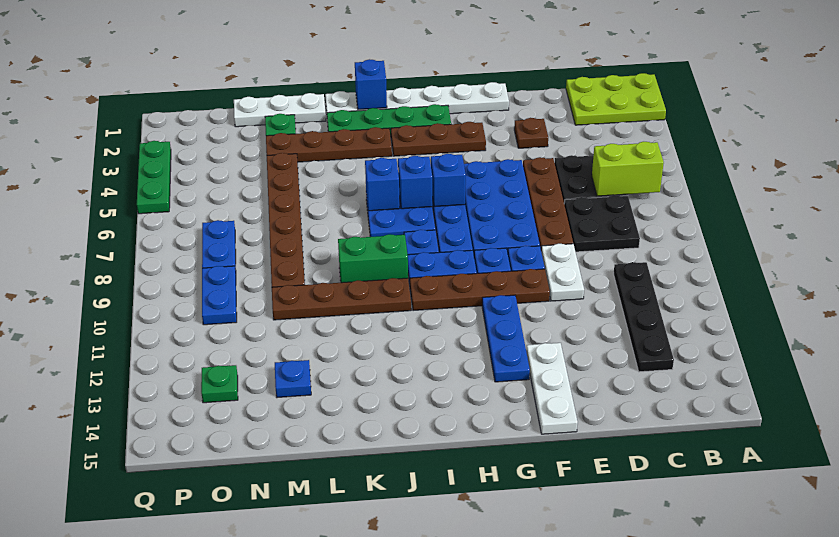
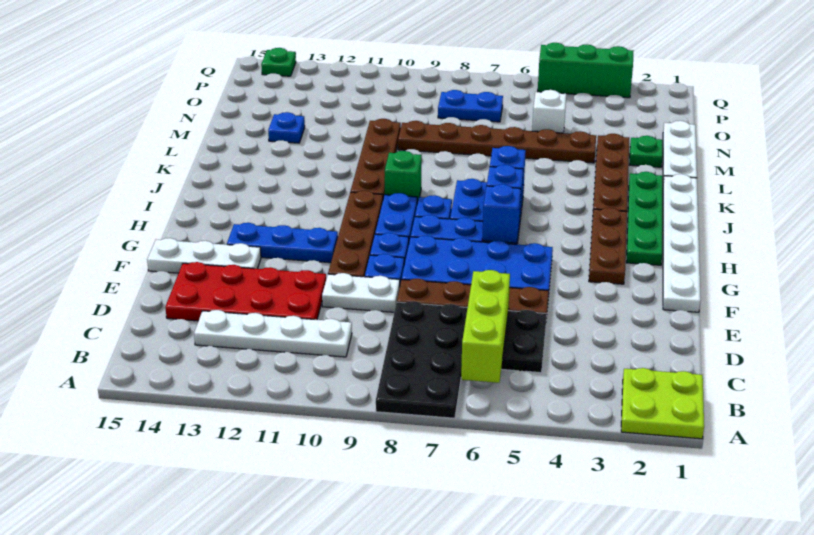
lime 2x3 plate [566,73,666,125] -> lime 2x2 plate [621,368,704,439]
lime 1x2 brick [592,142,664,196] -> lime 1x3 brick [461,270,510,383]
black 2x2 plate [564,195,640,252] -> black 2x4 plate [376,301,467,418]
black 1x4 plate [614,262,674,372] -> white 1x4 plate [194,310,352,357]
none -> red 2x4 plate [165,262,326,321]
brown 1x1 plate [514,118,548,148] -> none
blue 1x1 brick [355,59,387,110] -> none
green 1x2 brick [338,234,408,283] -> green 1x1 brick [385,151,422,204]
none -> white 1x1 brick [532,90,566,133]
blue 1x2 plate [202,266,237,325] -> none
green 1x1 plate [201,365,238,403] -> green 1x1 plate moved to [261,48,296,76]
green 1x3 plate [137,141,171,214] -> green 1x3 brick [538,43,633,98]

